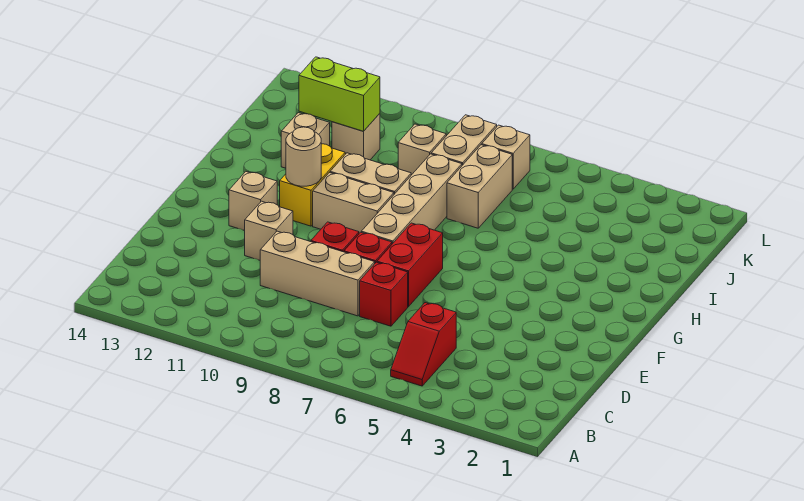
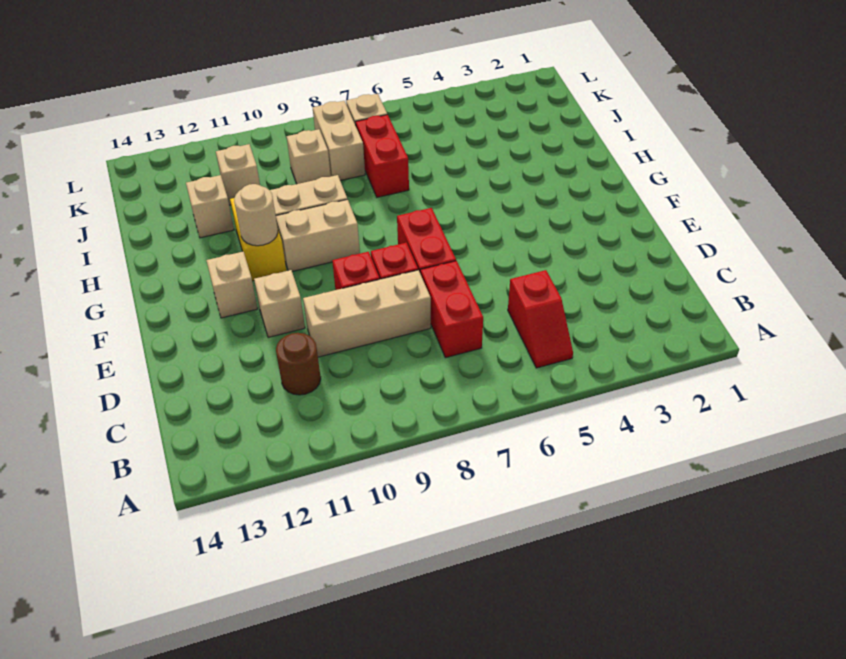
none -> brown 1x1 round brick [276,333,321,395]
red 1x1 brick [360,262,408,326] -> red 1x2 brick [420,261,483,358]
tan 1x4 brick [361,154,462,244] -> none
tan 1x2 brick [447,145,512,228] -> red 1x2 brick [356,115,409,197]
lime 1x2 brick [299,57,380,131] -> none

